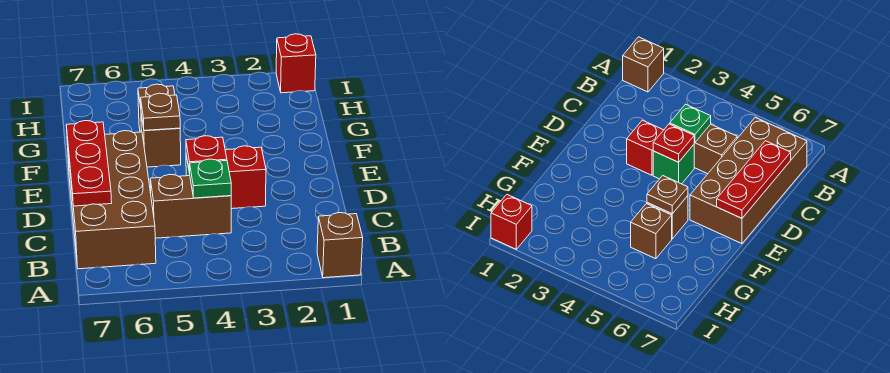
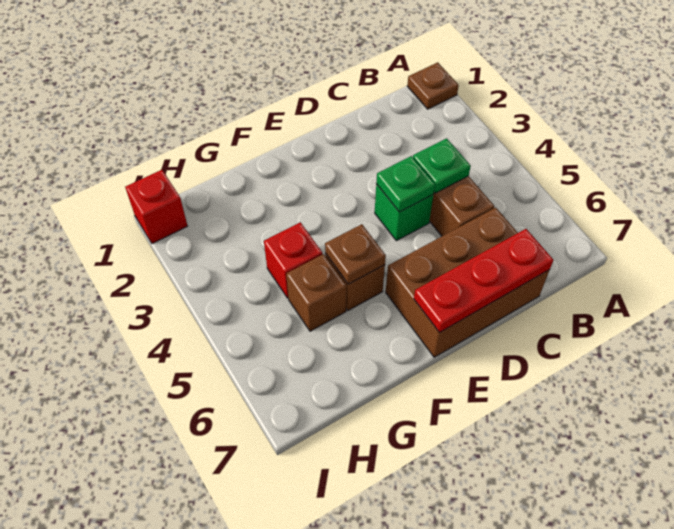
brown 1x1 brick [317,213,363,278] -> brown 1x1 plate [407,62,459,109]
brown 2x4 brick [67,131,156,269] -> brown 2x3 brick [386,208,549,357]
red 1x1 brick [225,146,266,209] -> red 1x1 brick moved to [264,222,322,298]
red 1x1 plate [186,136,227,173] -> green 1x1 plate [376,156,435,212]

